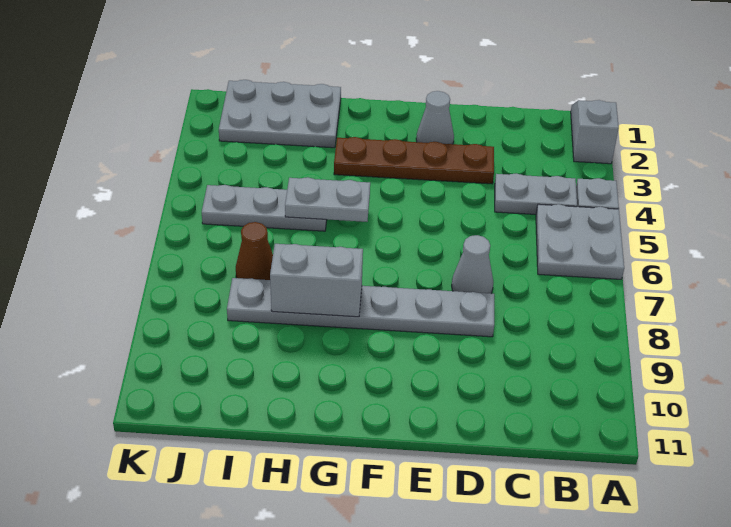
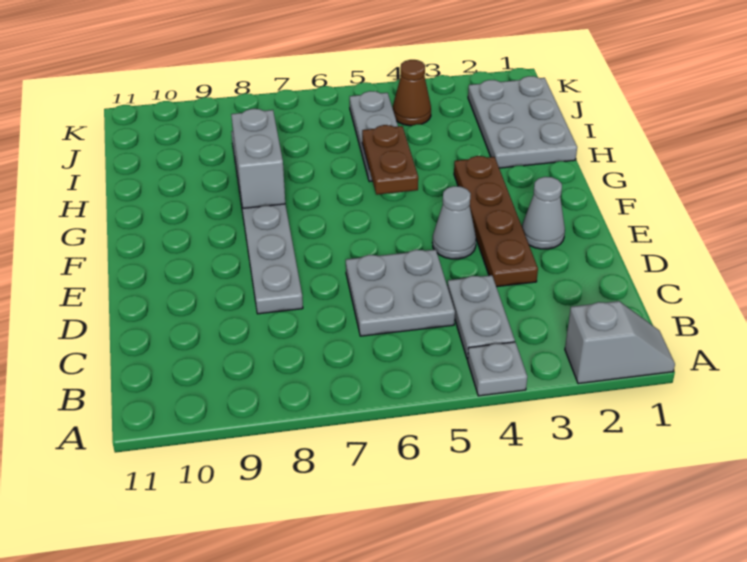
grey 2x2 plate [536,204,624,279] -> grey 2x2 plate moved to [346,250,455,336]
grey 1x1 cone [452,235,494,293] -> grey 1x1 cone moved to [432,186,476,259]
grey 1x2 plate [285,177,370,222] -> brown 1x2 plate [362,125,418,195]
brown 1x1 cone [236,222,273,280] -> brown 1x1 cone moved to [393,60,431,126]

